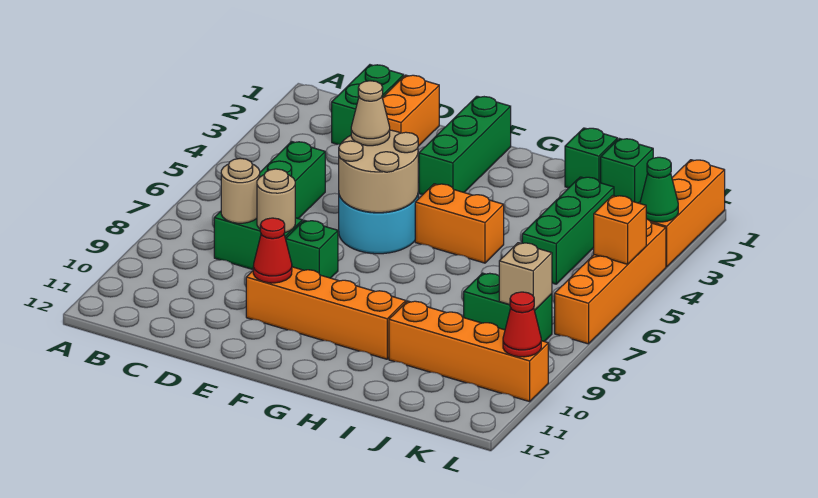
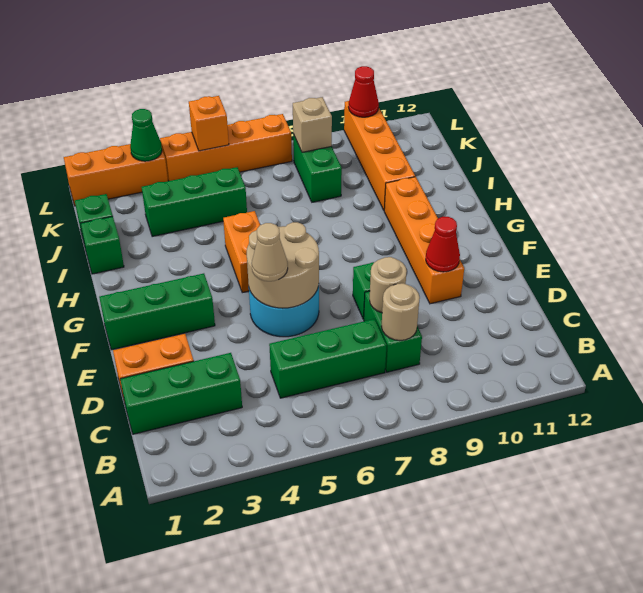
green 1x2 brick [332,65,404,145] -> green 1x3 brick [120,353,242,434]

